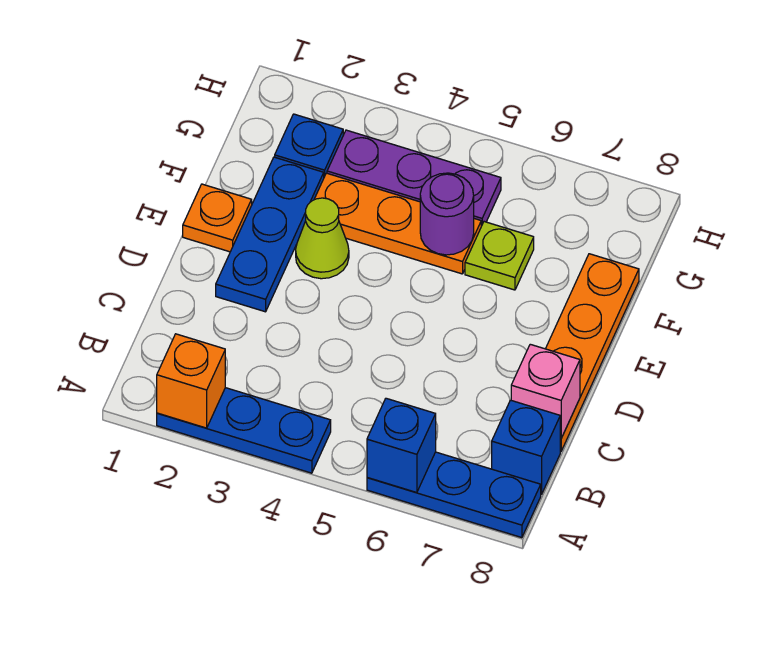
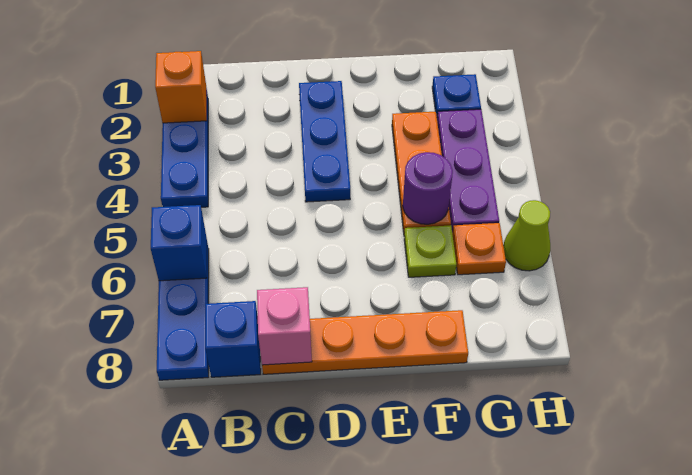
blue 1x3 plate [216,157,324,312] -> blue 1x3 plate turned to [299,81,350,202]
orange 1x1 plate [183,184,252,252] -> orange 1x1 plate moved to [452,223,506,275]
lime 1x1 cone [296,198,349,279] -> lime 1x1 cone moved to [503,200,550,271]

